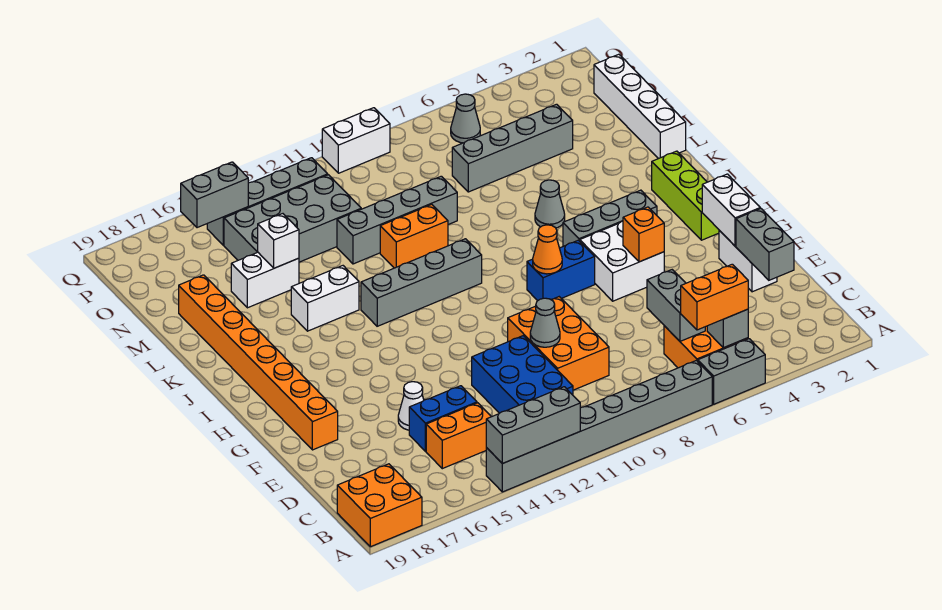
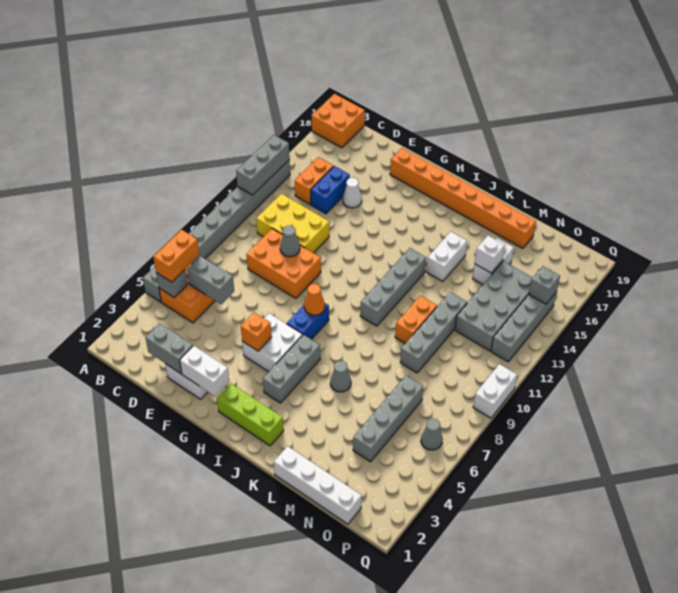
blue 2x3 brick [472,336,573,413] -> yellow 2x3 brick [256,194,329,253]
grey 1x2 brick [181,162,248,228] -> grey 1x1 brick [529,266,560,304]

